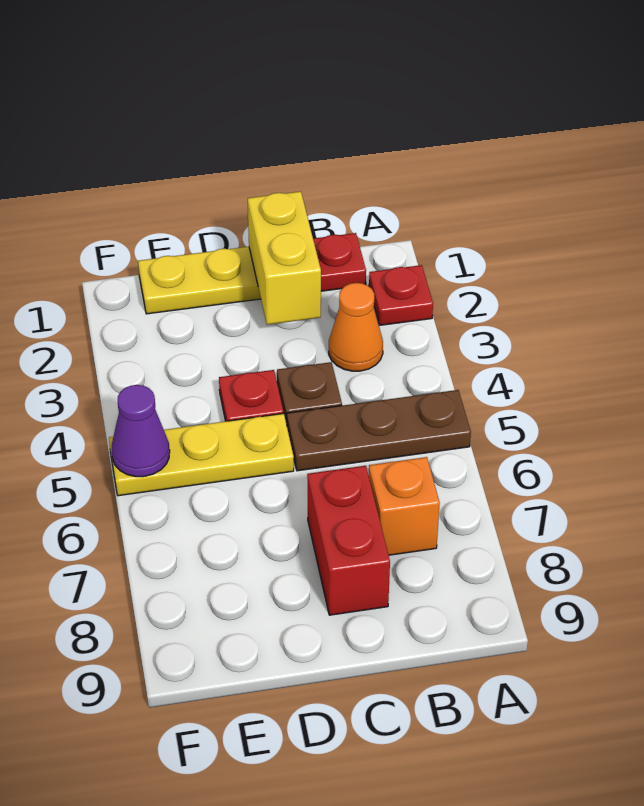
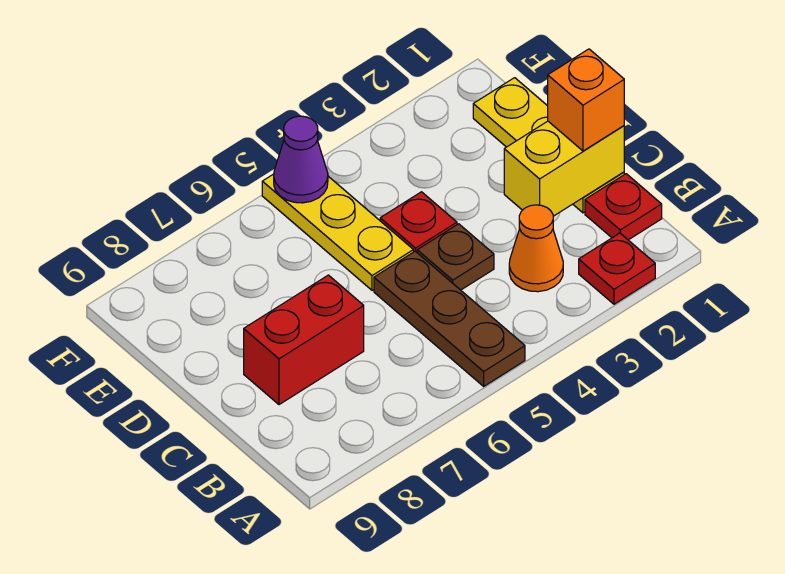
orange 1x1 brick [369,457,440,555] -> orange 1x1 brick moved to [548,49,624,151]

